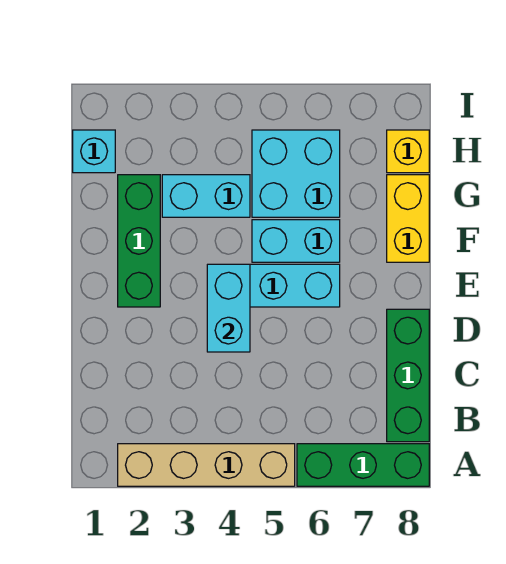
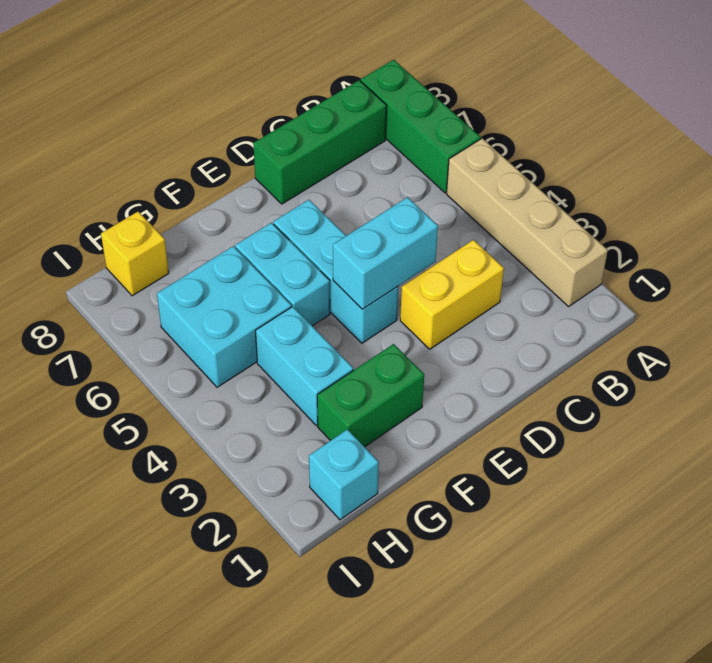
green 1x3 brick [118,175,160,307] -> green 1x2 brick [317,344,424,447]
yellow 1x2 brick [387,175,429,262] -> yellow 1x2 brick moved to [400,240,504,349]

